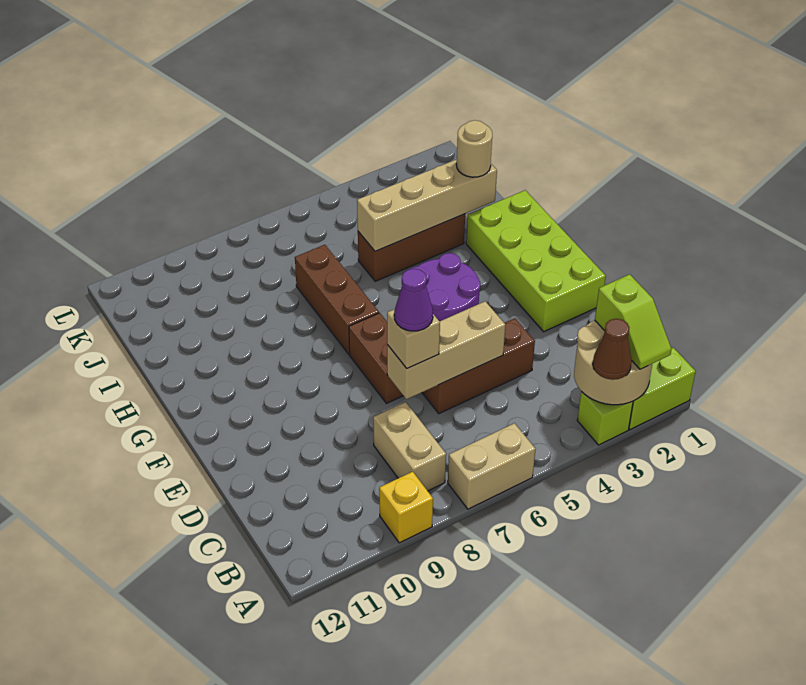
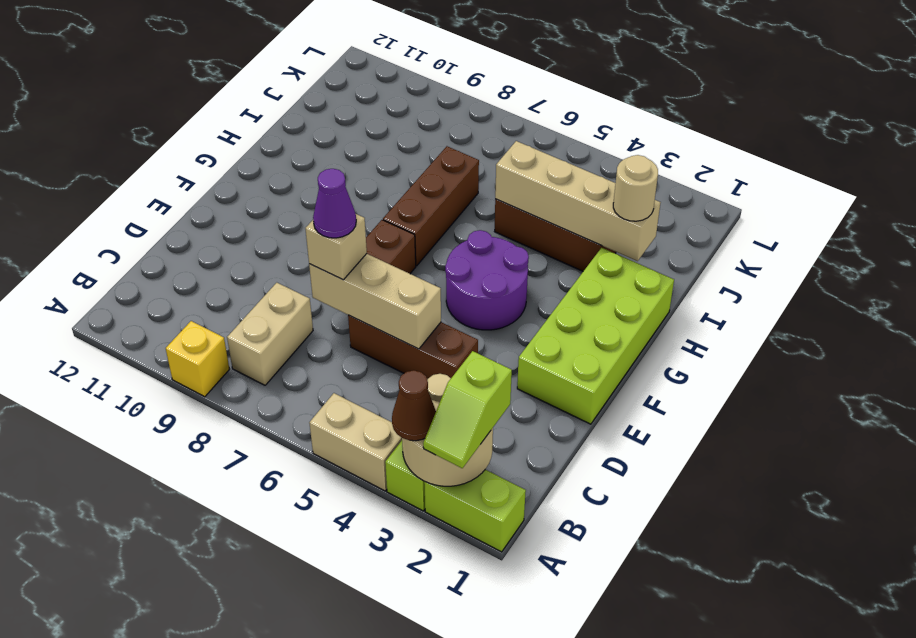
tan 1x2 brick [448,423,536,509] -> tan 1x2 brick moved to [309,393,402,491]

